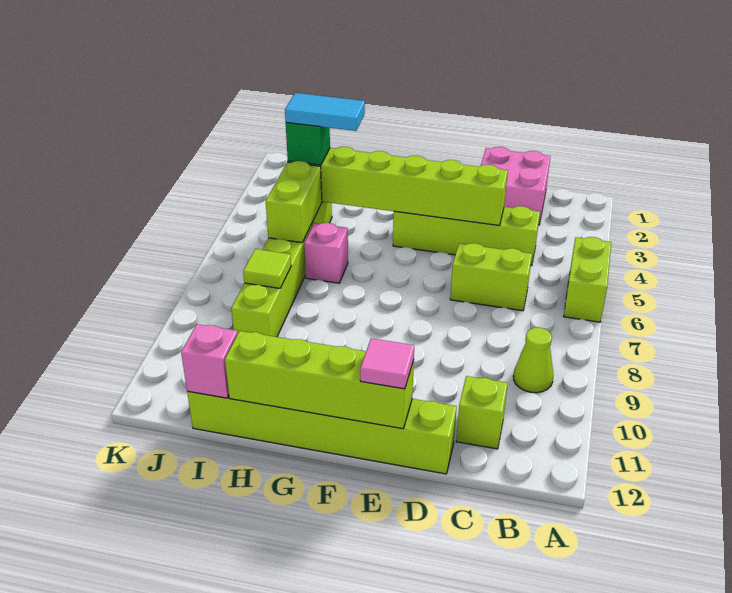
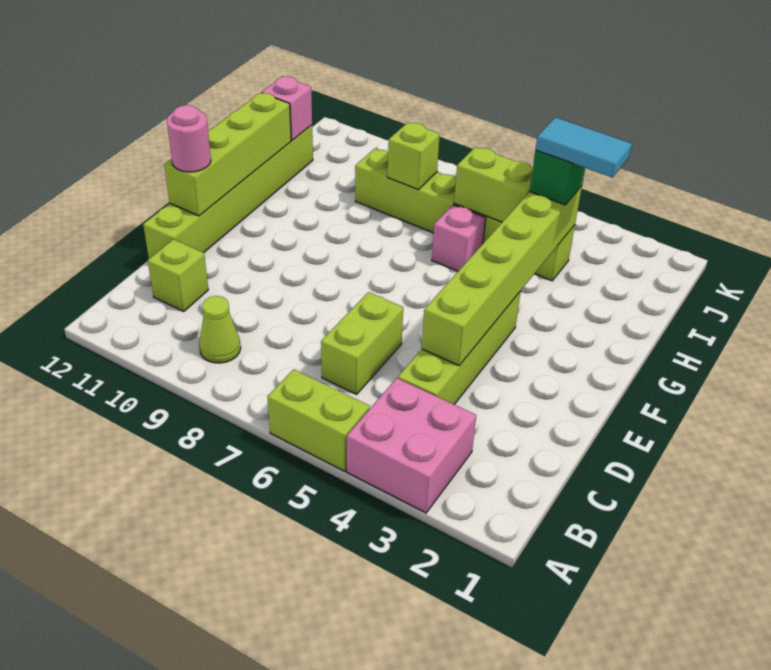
pink 2x2 brick [481,147,550,225] -> pink 2x2 brick moved to [347,378,476,513]
pink 1x1 tile [360,338,414,389] -> pink 1x1 round brick [167,105,211,172]
cyan 1x2 tile [285,93,365,131] -> cyan 1x2 tile turned to [535,117,632,178]
lime 1x1 tile [243,249,291,288] -> lime 1x1 brick [387,122,440,189]

